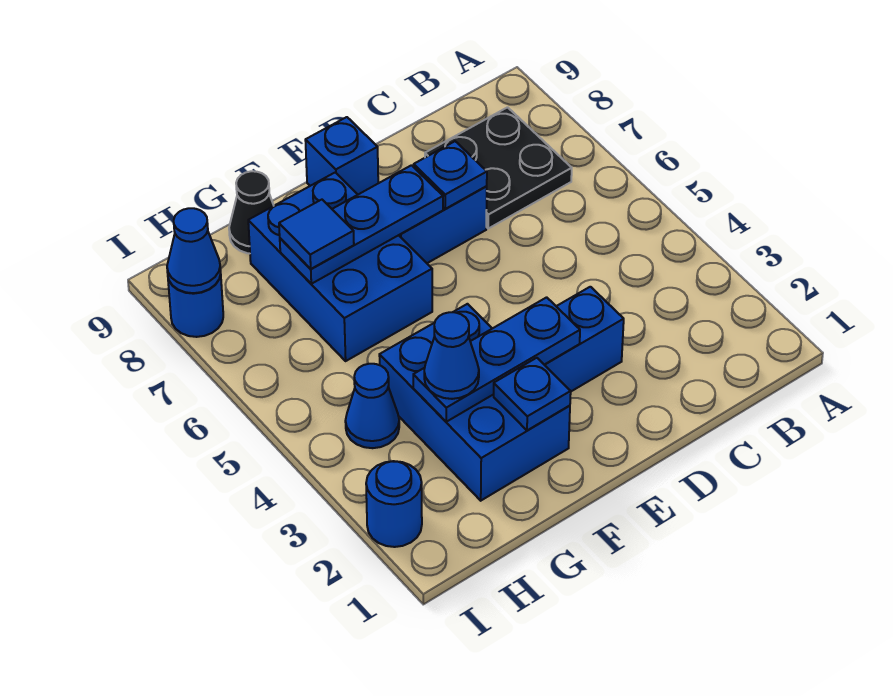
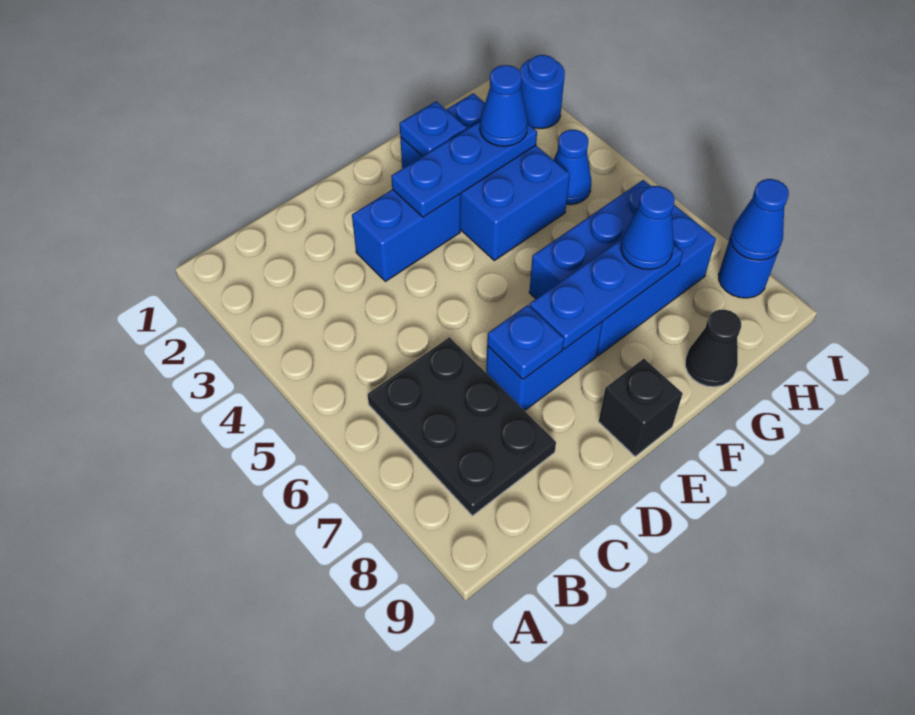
black 2x2 plate [425,107,572,228] -> black 2x3 plate [367,337,556,516]
blue 1x1 brick [305,117,378,194] -> black 1x1 brick [599,359,683,456]
blue 2x3 brick [248,172,432,361] -> blue 2x3 brick turned to [529,180,716,356]
blue 1x1 tile [279,200,354,269] -> blue 1x1 cone [621,186,675,269]

